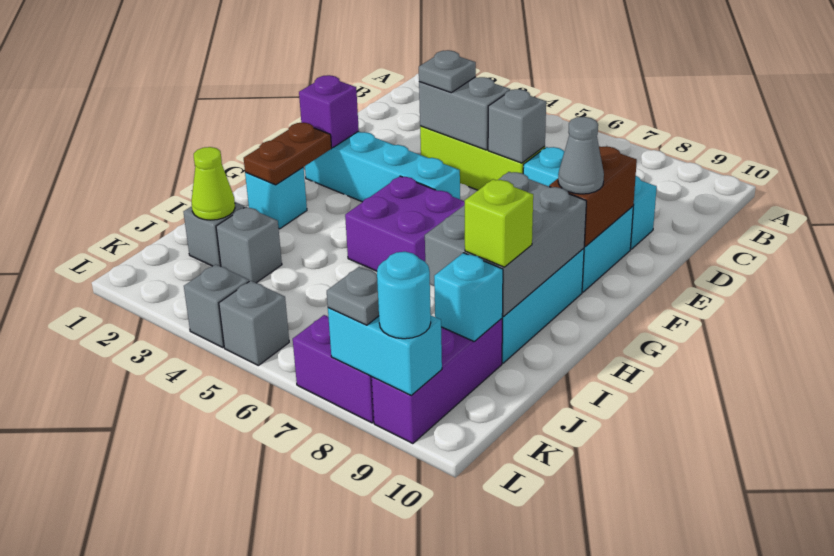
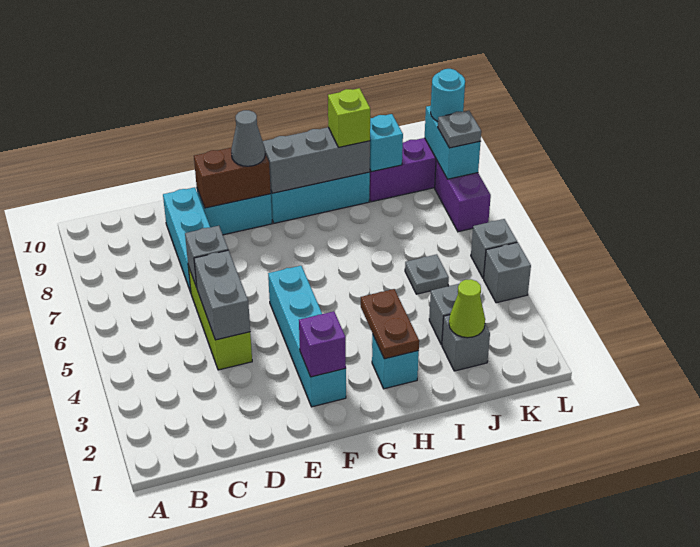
grey 1x1 plate [419,50,476,93] -> grey 1x1 plate moved to [405,254,449,294]
brown 1x2 plate [244,122,332,185] -> brown 1x2 plate turned to [361,289,419,359]
purple 2x2 brick [345,176,465,271] -> none
grey 2x3 brick [425,172,586,316] -> grey 1x3 brick [263,127,370,193]

